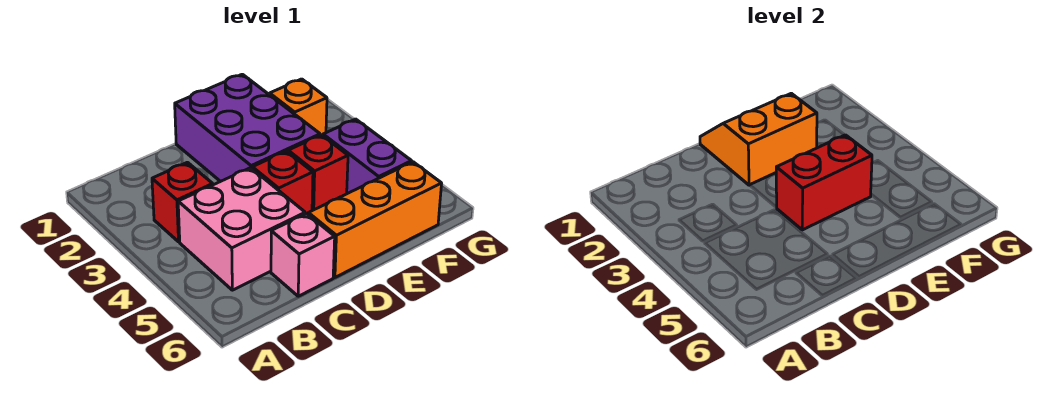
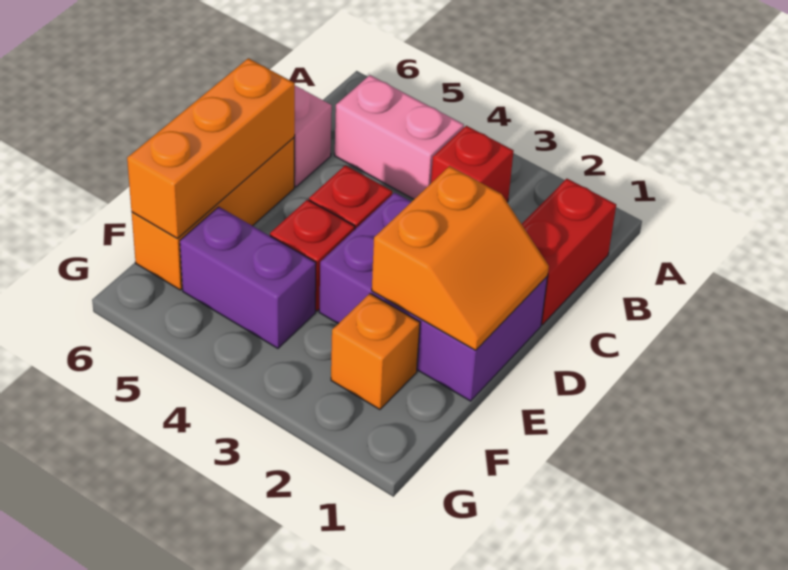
pink 2x2 brick [178,168,305,290] -> pink 1x2 brick [335,75,464,199]
red 1x2 brick [776,135,872,230] -> red 1x2 brick moved to [522,179,616,325]
none -> orange 1x3 brick [127,58,295,238]

